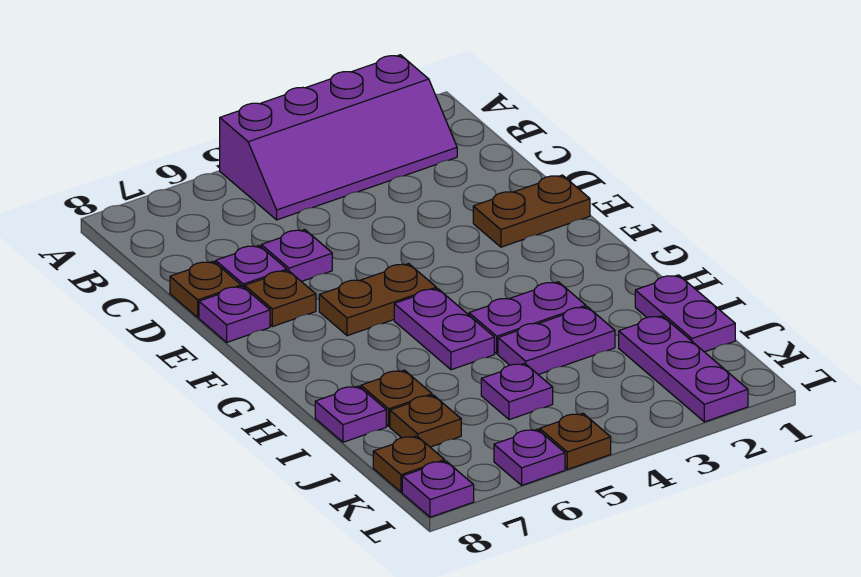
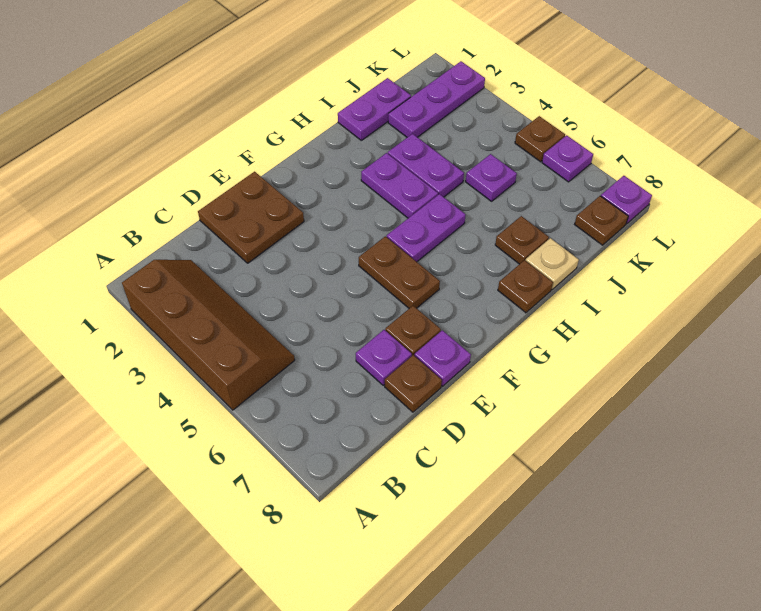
purple 2x4 slope [220,55,457,220] -> brown 2x4 slope [122,260,295,410]
purple 1x1 plate [261,230,332,282] -> none
brown 1x2 plate [473,175,590,247] -> brown 2x2 plate [198,172,304,263]
purple 1x1 plate [315,386,386,442] -> tan 1x1 plate [525,238,579,289]
brown 1x1 plate [390,395,461,447] -> brown 1x1 plate moved to [498,260,553,313]

